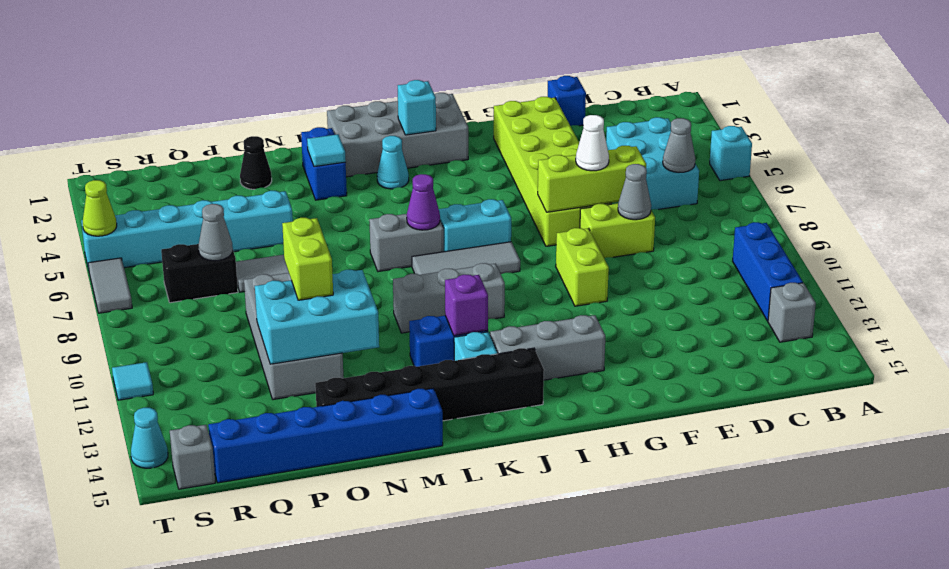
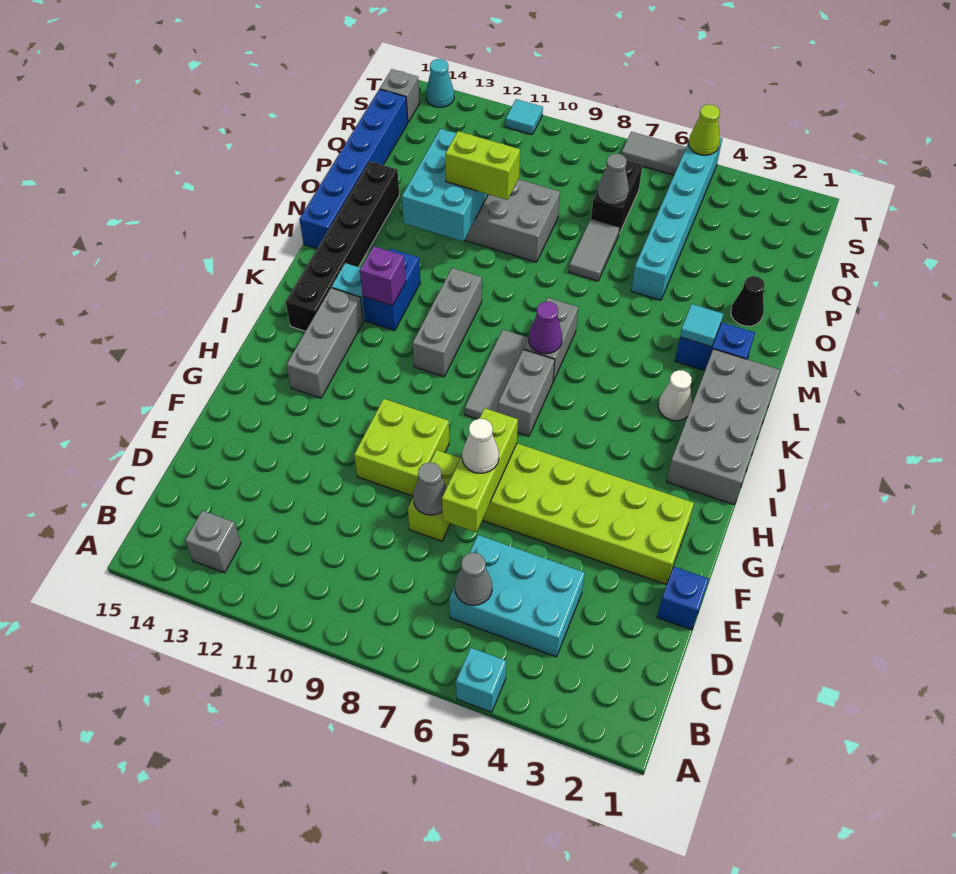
blue 1x3 brick [733,222,803,321] -> none
lime 1x2 brick [556,228,609,306] -> lime 2x2 brick [354,399,449,496]
cyan 1x2 brick [439,199,511,252] -> grey 1x2 brick [498,349,555,436]
cyan 1x1 brick [398,80,436,135] -> none
cyan 1x1 cone [377,136,409,189] -> white 1x1 cone [658,370,692,421]

